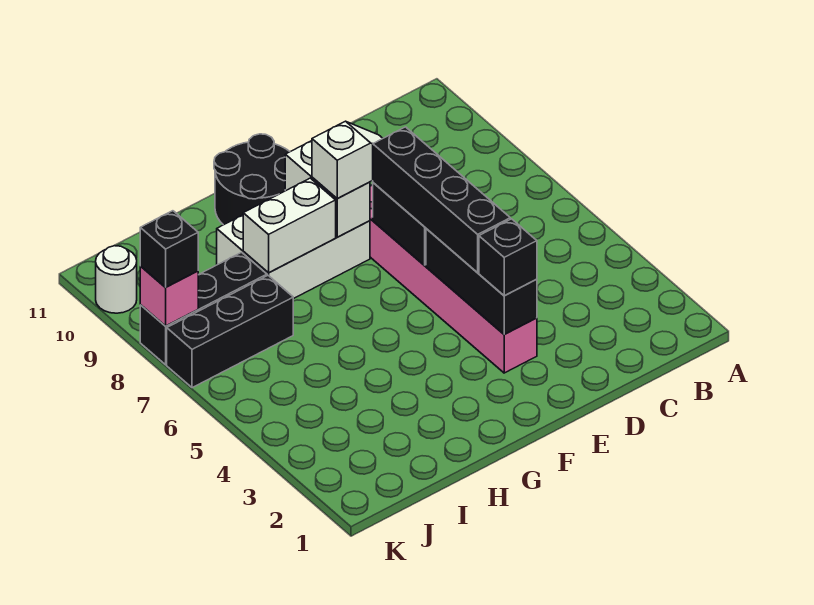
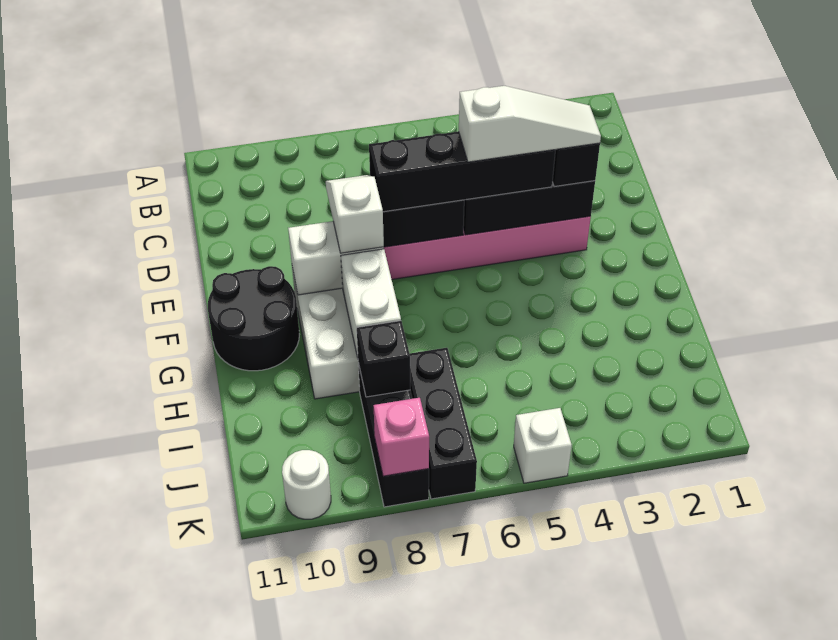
none -> white 1x3 slope [459,86,601,162]
none -> white 1x1 brick [514,408,572,483]
black 1x1 brick [140,211,198,288] -> black 1x1 brick moved to [357,321,410,397]

